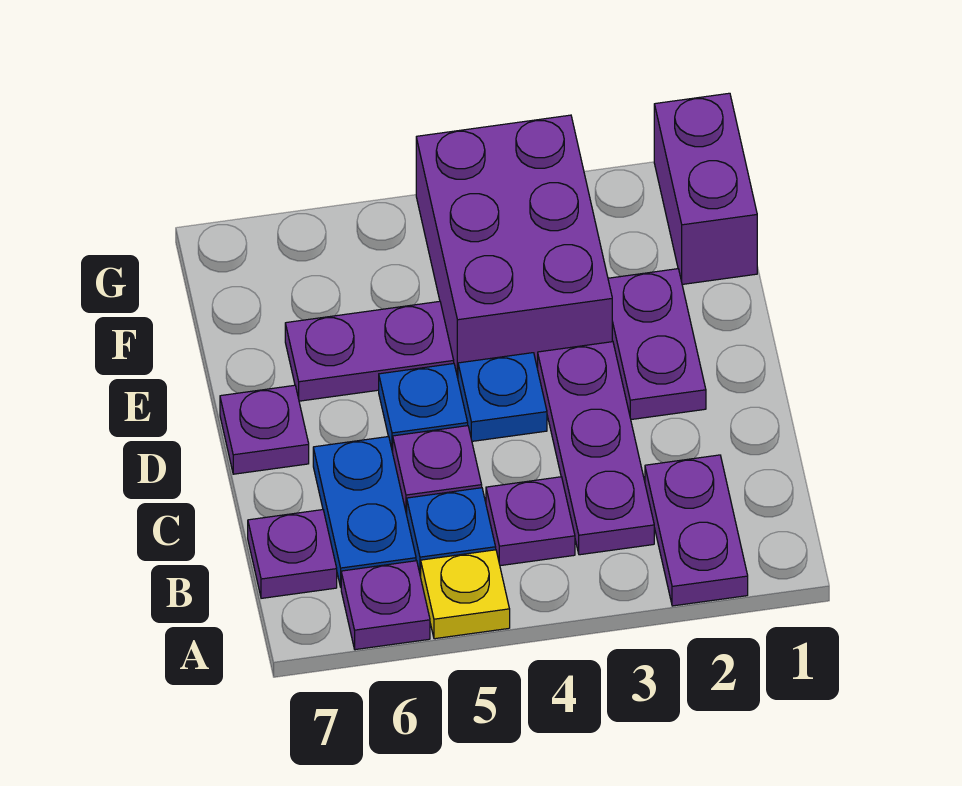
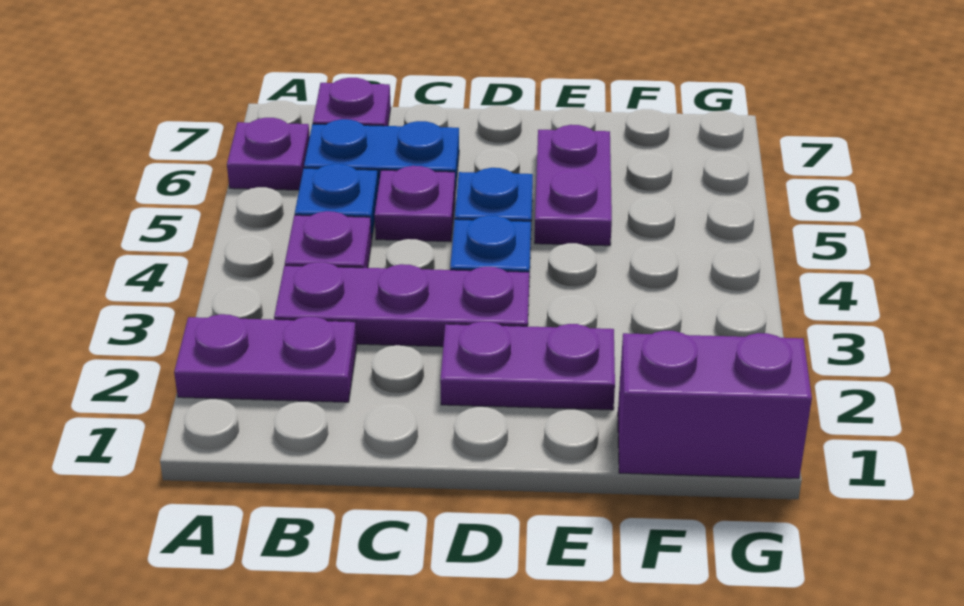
yellow 1x1 plate [420,550,510,639] -> none
purple 1x1 plate [220,385,309,474] -> none
purple 2x3 brick [416,115,612,378] -> none

